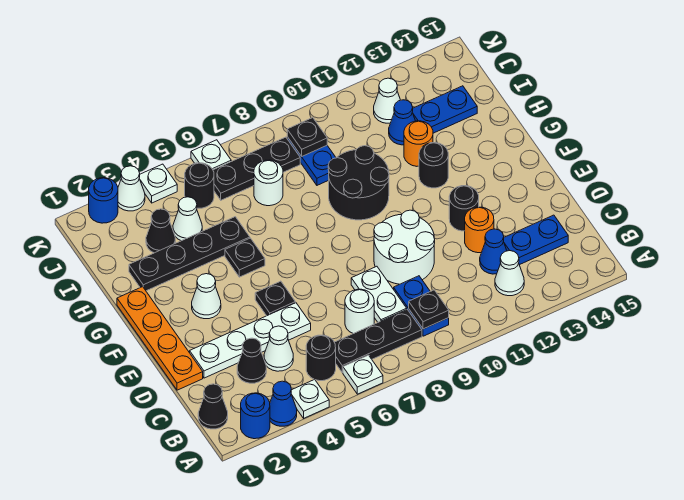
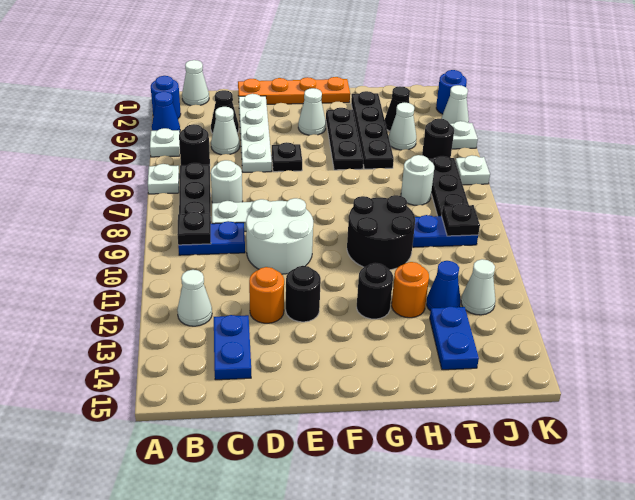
black 1x1 cone [198,384,228,429] -> white 1x1 cone [182,60,209,106]
blue 1x1 cone [480,229,507,274] -> none
black 1x1 plate [225,238,265,277] -> black 1x3 plate [326,108,363,170]

